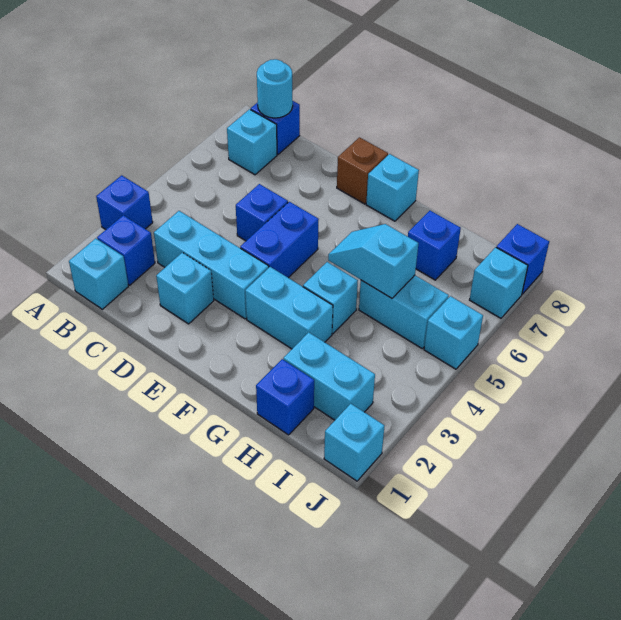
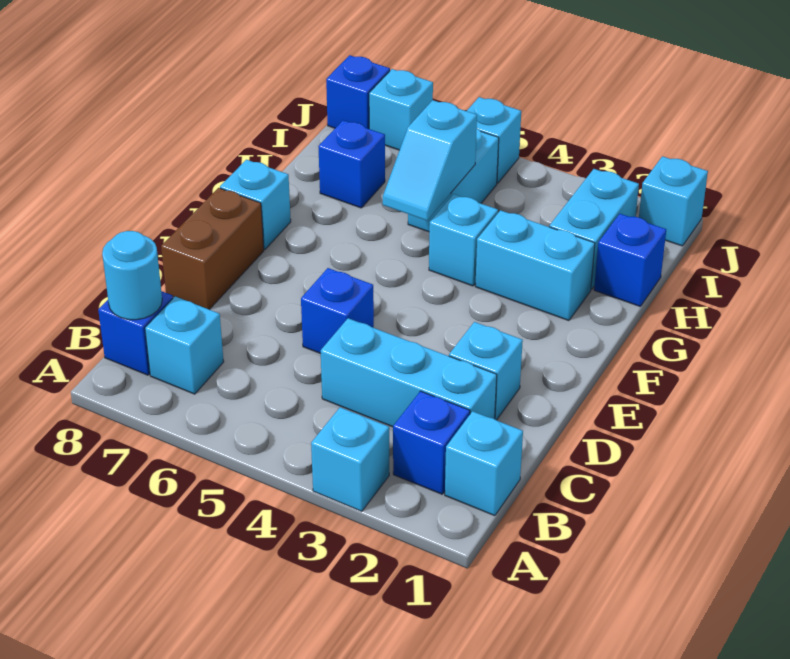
blue 1x1 brick [96,175,153,229] -> cyan 1x1 brick [311,407,389,511]
cyan 1x3 brick [154,211,269,319] -> cyan 1x3 brick turned to [321,318,497,427]
blue 1x2 brick [240,202,319,278] -> none
brown 1x1 brick [337,137,388,204] -> brown 1x2 brick [161,188,264,309]
cyan 1x2 brick [245,267,333,349] -> cyan 1x2 brick turned to [475,210,595,321]

